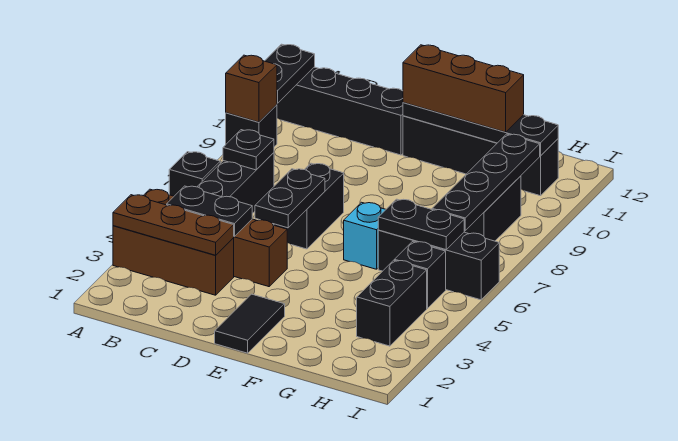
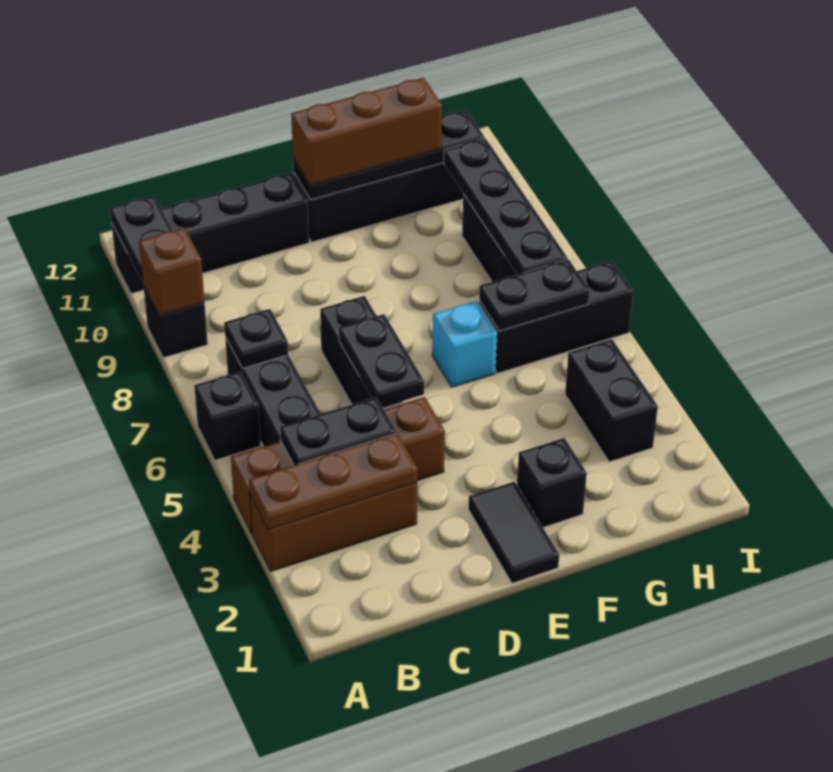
black 1x1 brick [394,242,446,309] -> black 1x1 brick moved to [517,438,587,527]

